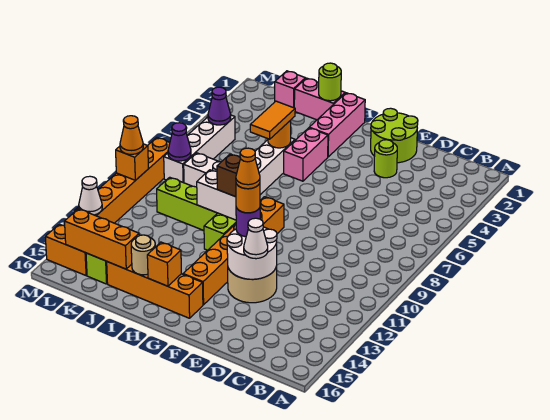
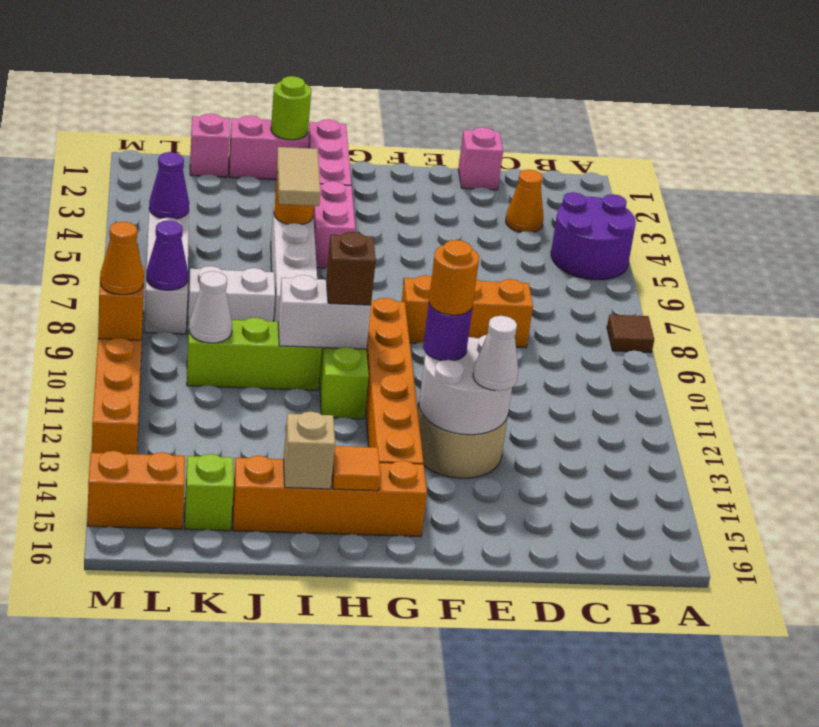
none -> purple 2x2 round brick [551,192,636,280]
none -> brown 1x1 tile [607,315,654,353]
none -> pink 1x1 brick [458,127,503,190]
lime 2x2 round brick [371,108,418,163] -> none
lime 1x1 round brick [374,140,397,178] -> none
orange 1x1 cone [236,148,260,189] -> orange 1x1 cone moved to [506,170,543,232]
orange 1x1 brick [147,242,182,286] -> orange 1x1 tile [332,446,381,491]
orange 1x2 tile [250,101,295,139] -> tan 1x2 tile [277,147,320,206]
tan 1x1 round brick [131,235,155,275] -> tan 1x1 brick [284,411,335,489]
orange 1x3 brick [65,209,139,269] -> orange 1x3 brick moved to [402,275,533,348]
white 1x1 cone [79,176,102,215] -> white 1x1 cone moved to [189,271,232,343]

